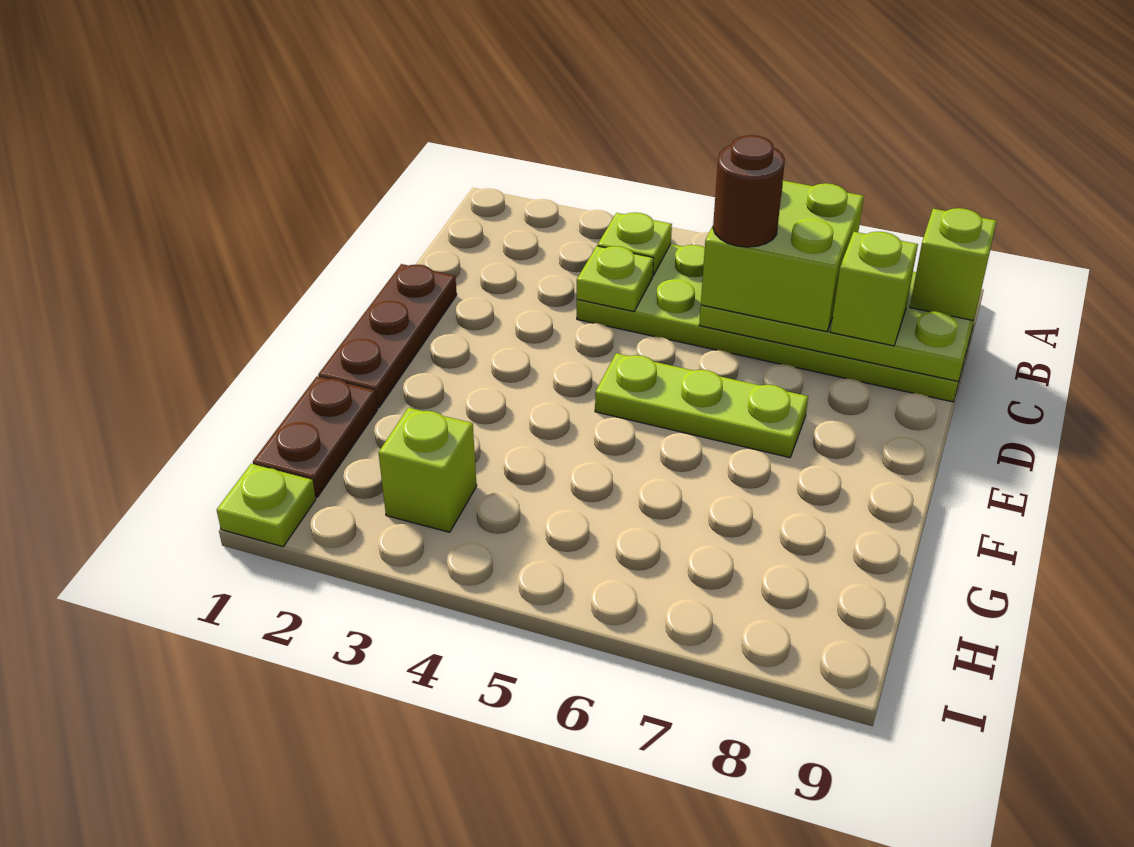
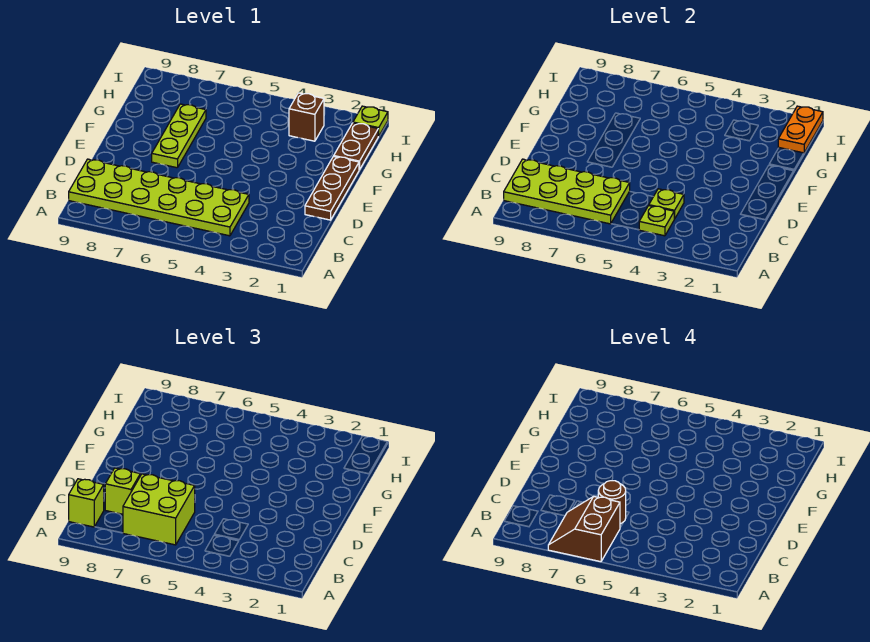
none -> brown 2x2 slope [548,496,620,562]
lime 1x3 plate [595,353,808,458] -> lime 1x3 plate turned to [152,104,206,168]
none -> orange 1x2 plate [778,106,823,153]
lime 1x1 brick [378,408,477,532] -> brown 1x1 brick [289,93,324,141]

